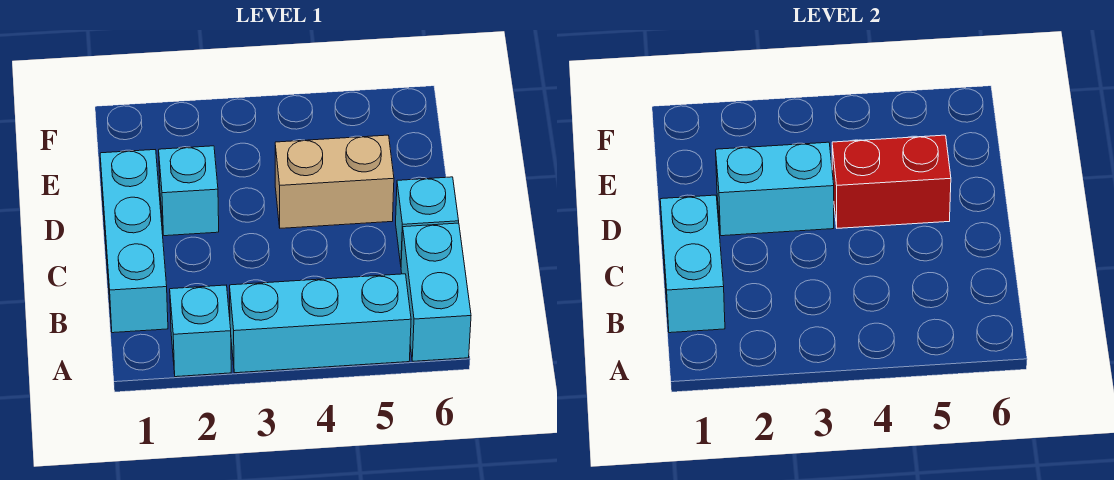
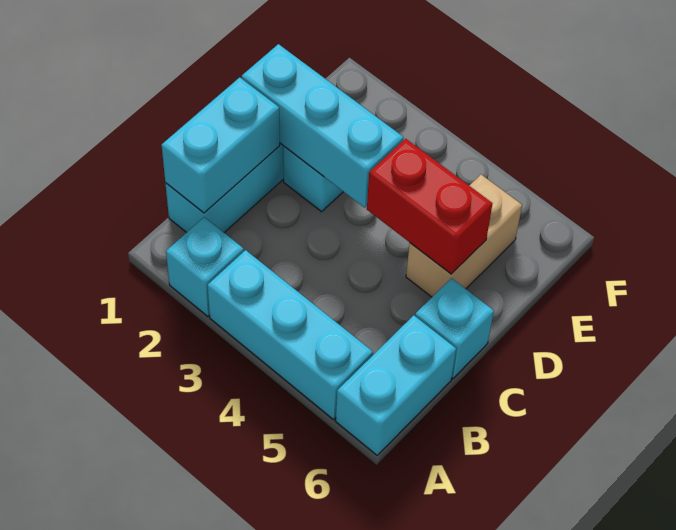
cyan 1x2 brick [716,142,834,236] -> cyan 1x3 brick [242,44,404,208]
tan 1x2 brick [275,135,394,228] -> tan 1x2 brick turned to [406,175,522,297]

